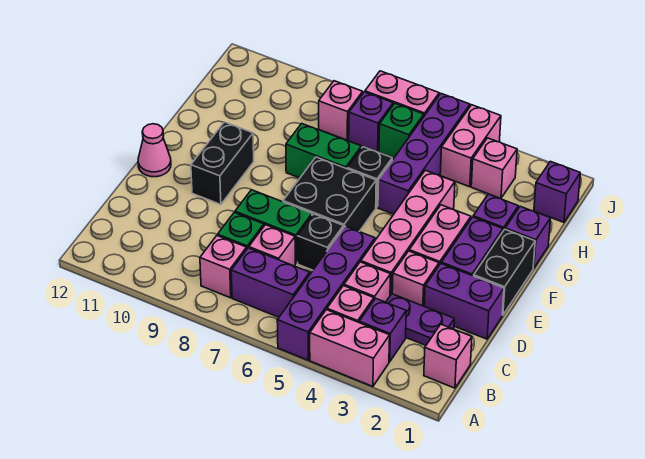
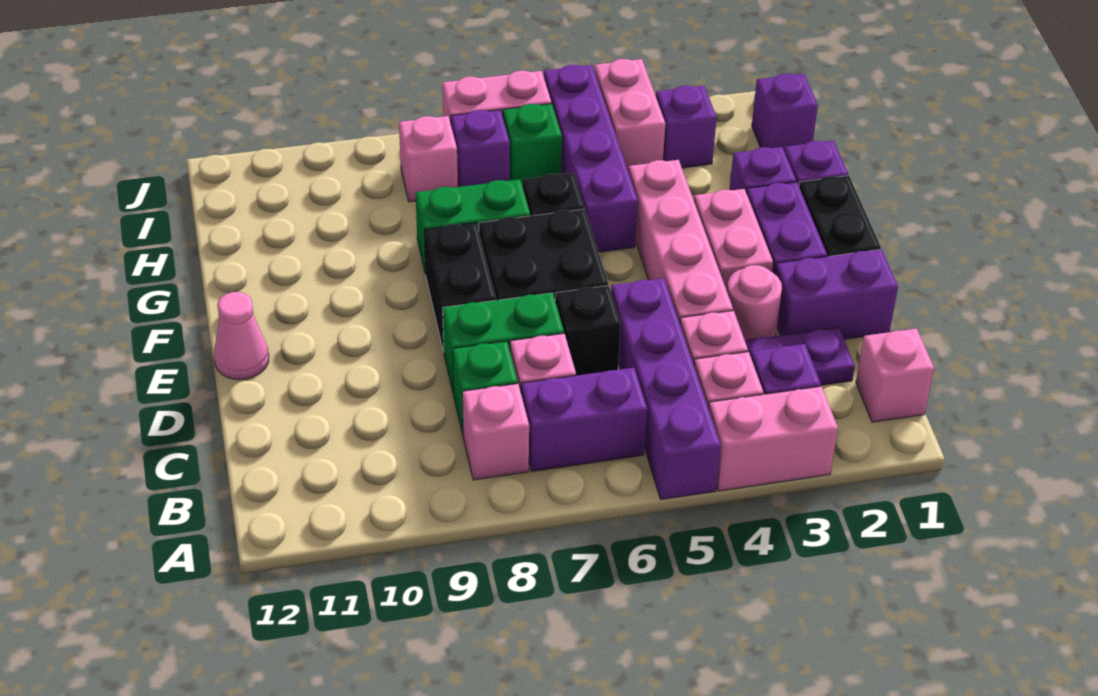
pink 1x1 brick [392,251,439,306] -> pink 1x1 round brick [727,265,782,340]
black 1x2 brick [191,122,254,204] -> black 1x2 brick moved to [424,223,496,352]
pink 1x1 brick [471,138,517,199] -> purple 1x1 brick [656,86,717,168]

